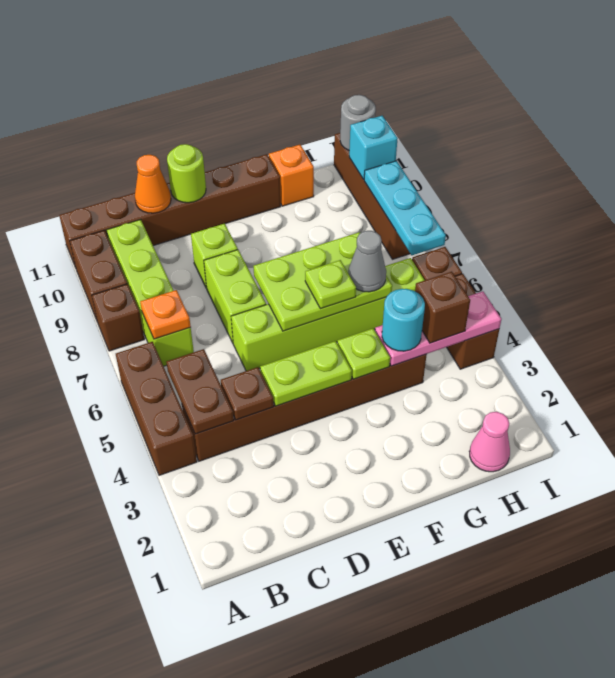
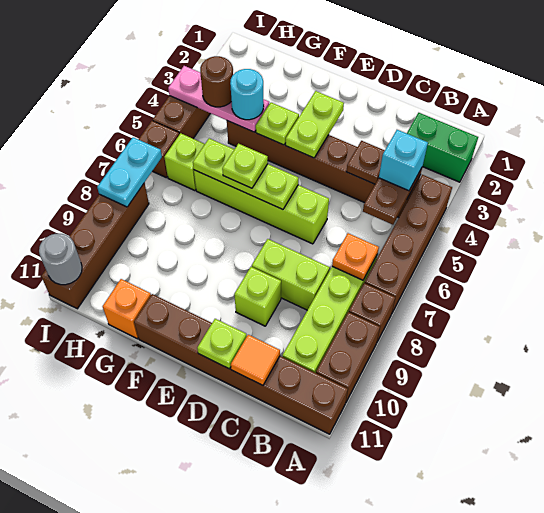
none -> green 1x2 brick [407,113,478,182]
brown 1x3 brick [116,342,197,475] -> brown 1x4 brick [364,175,452,313]
orange 1x1 cone [135,155,171,213] -> orange 1x1 tile [231,335,280,385]
lime 1x2 plate [260,341,352,406] -> lime 1x2 plate turned to [286,91,344,158]
lime 1x2 brick [204,250,266,343] -> lime 1x2 brick turned to [252,239,330,310]
lime 1x1 round brick [167,144,206,203] -> lime 1x1 plate [197,319,247,369]
lime 2x3 plate [253,232,392,331] -> lime 1x3 plate [193,138,298,210]
grey 1x1 cone [348,231,386,292] -> none
pink 1x1 cone [469,412,510,472] -> none
brown 1x1 brick [415,272,470,343] -> brown 1x1 round brick [200,56,233,107]
cyan 1x3 plate [364,161,446,255] -> cyan 1x2 plate [97,137,162,207]
cyan 1x1 brick [349,116,398,179] -> cyan 1x1 brick moved to [379,130,428,191]

